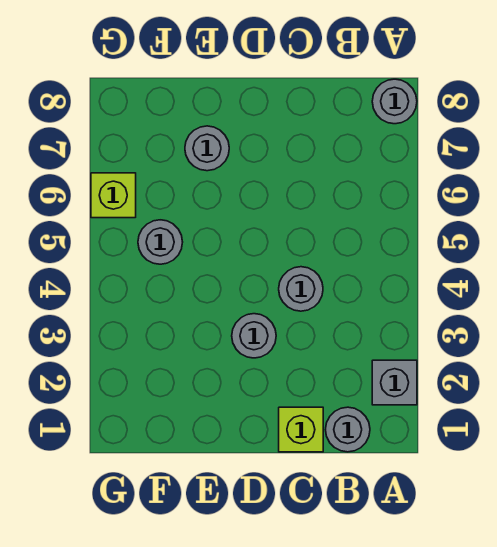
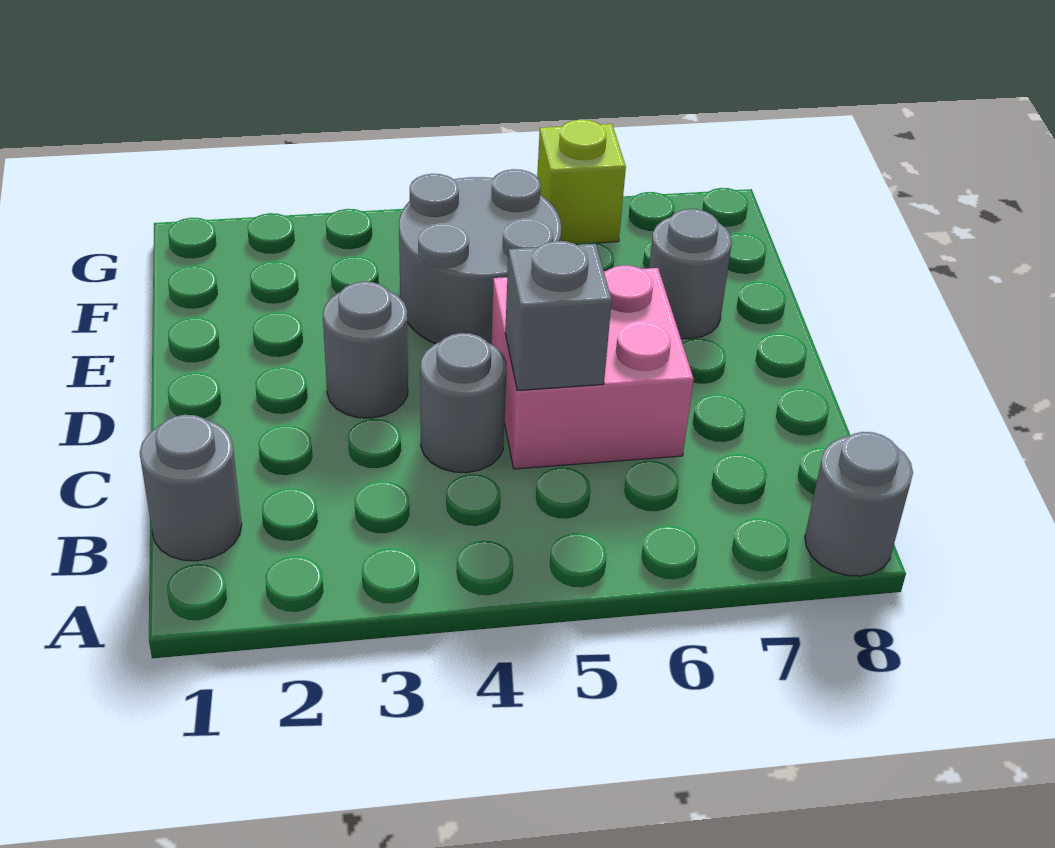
grey 1x1 brick [372,360,417,405] -> grey 1x1 brick moved to [505,241,612,391]
lime 1x1 brick [279,407,323,452] -> none
none -> pink 2x2 brick [491,265,694,469]
grey 1x1 round brick [138,220,183,264] -> grey 2x2 round brick [399,169,561,344]

